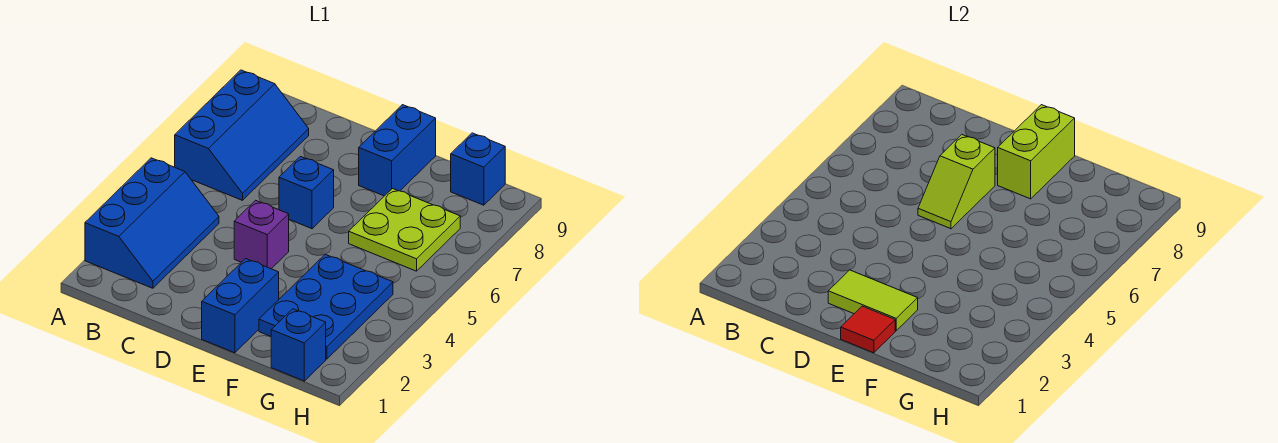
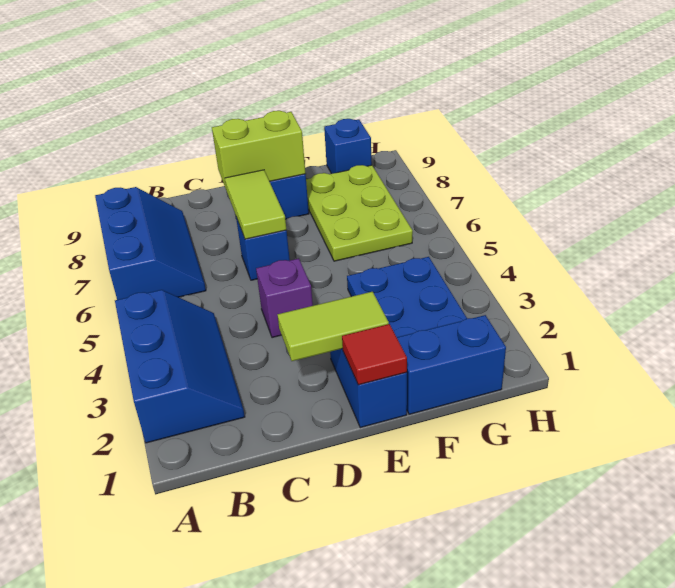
lime 1x2 slope [918,135,995,229] -> lime 1x2 tile [225,170,287,239]
lime 1x2 brick [998,105,1075,199] -> lime 1x2 brick turned to [212,111,306,188]
lime 2x2 plate [349,189,460,271] -> lime 2x3 plate [306,165,413,261]
blue 1x1 brick [271,309,326,381] -> blue 1x2 brick [397,315,506,414]

